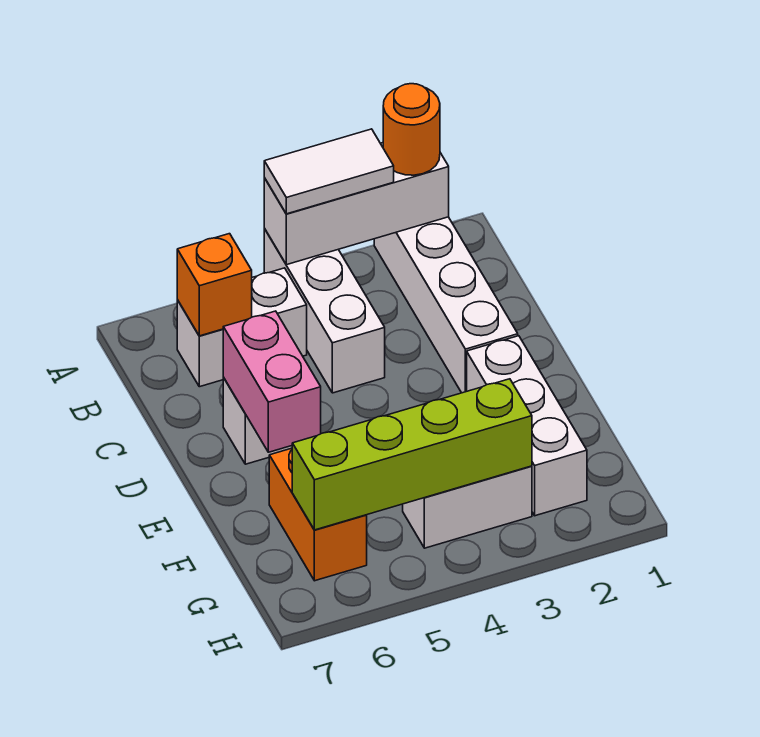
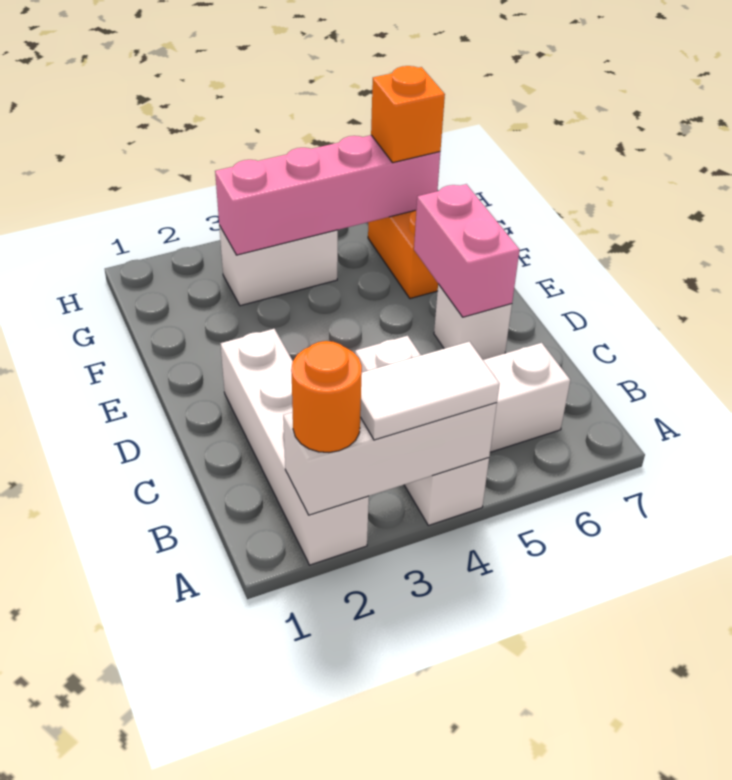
orange 1x1 brick [177,234,252,336] -> orange 1x1 brick moved to [371,66,445,163]
white 1x3 brick [467,336,587,516] -> none
lime 1x4 brick [292,379,532,530] -> pink 1x4 brick [215,135,440,255]

